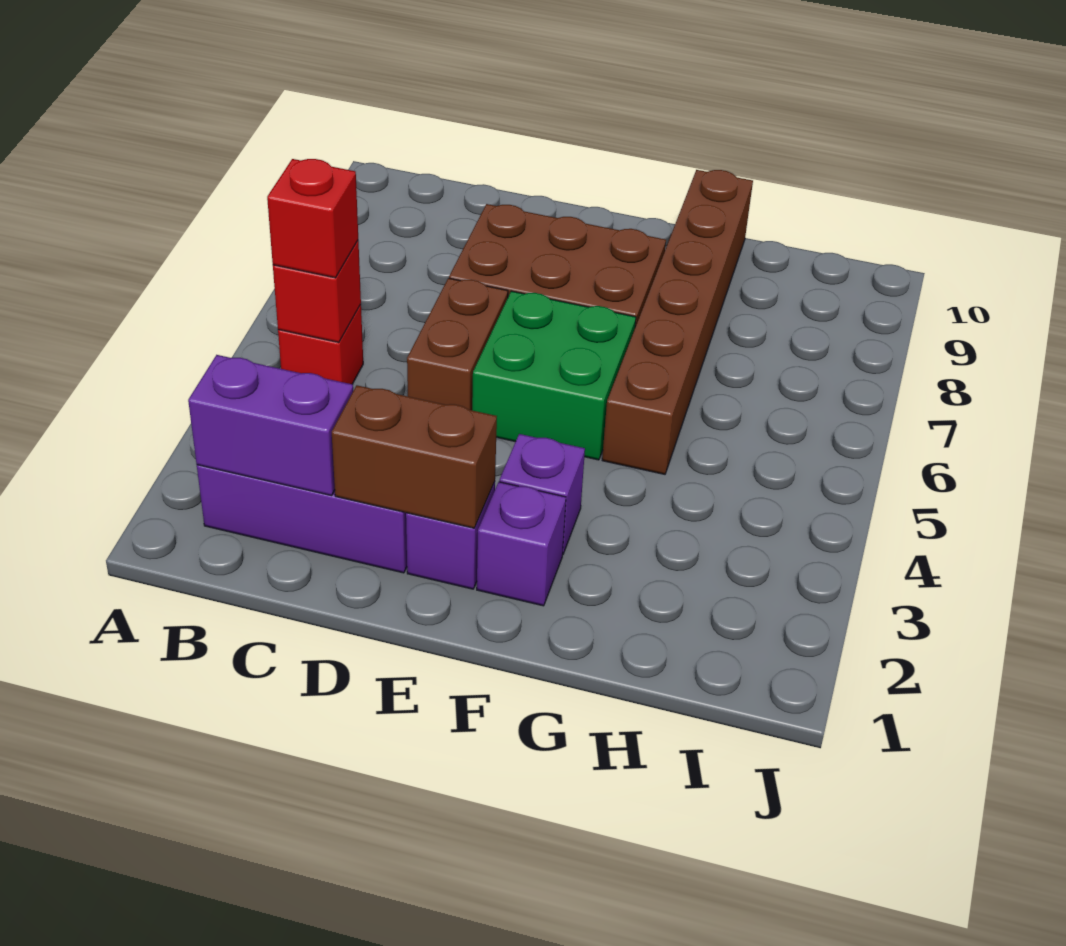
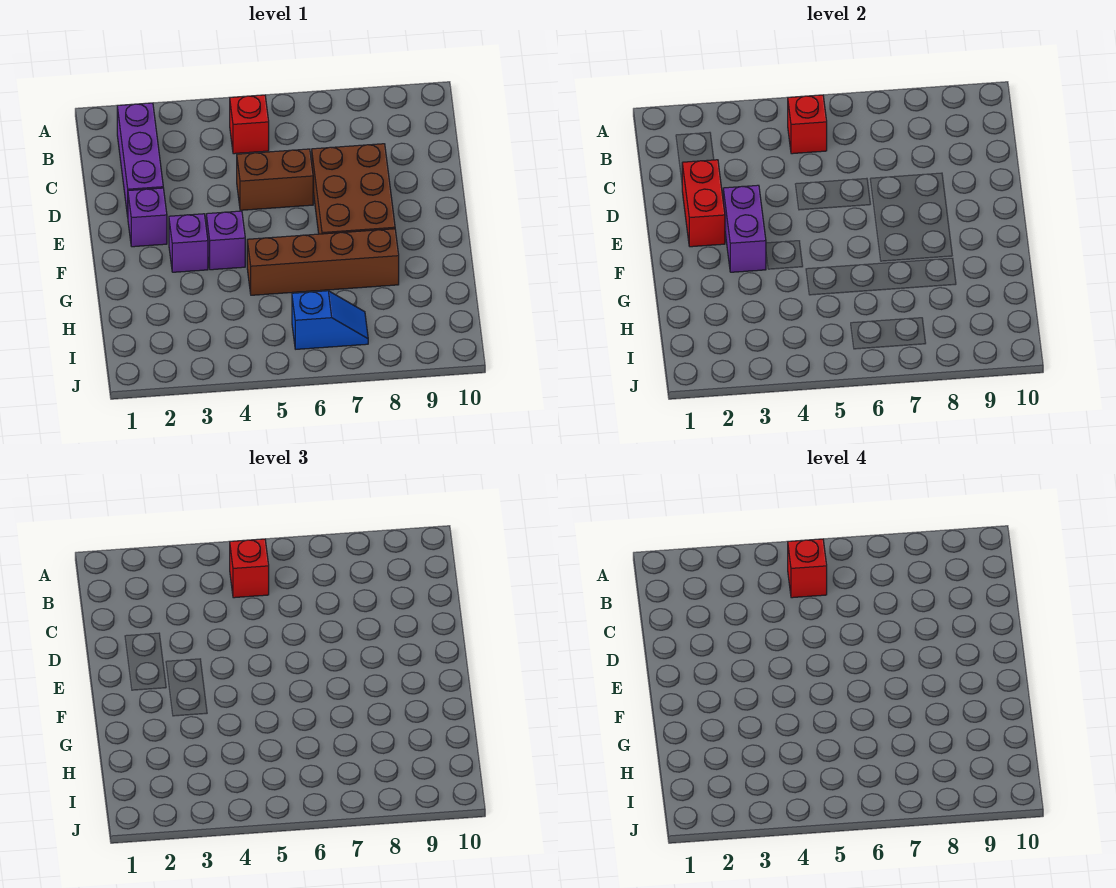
purple 1x2 brick [188,355,353,496] -> purple 1x2 brick moved to [723,185,766,272]
none -> red 1x1 brick [788,539,827,598]
brown 1x2 brick [332,385,497,528] -> red 1x2 brick [682,160,725,247]
green 2x2 brick [472,291,636,460] -> none
purple 1x1 brick [477,482,566,606] -> purple 1x1 brick moved to [206,211,245,270]
brown 1x6 brick [602,170,753,474] -> brown 1x4 brick [247,229,399,295]
none -> blue 1x2 slope [292,291,368,349]

